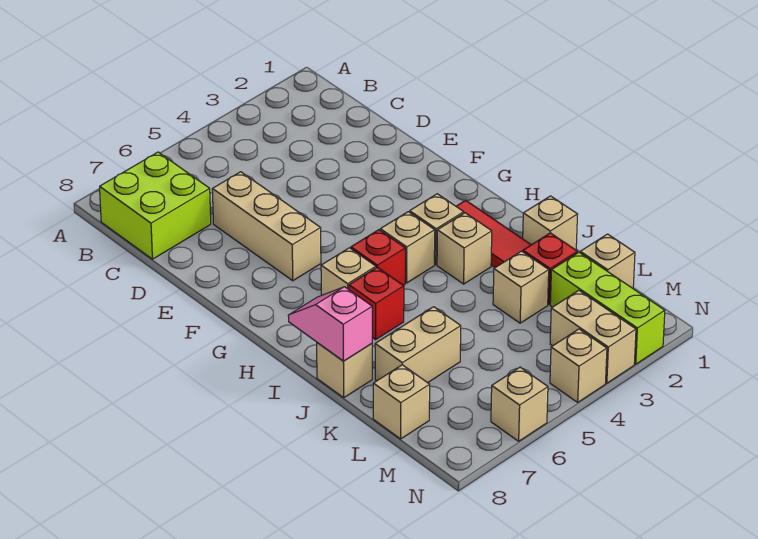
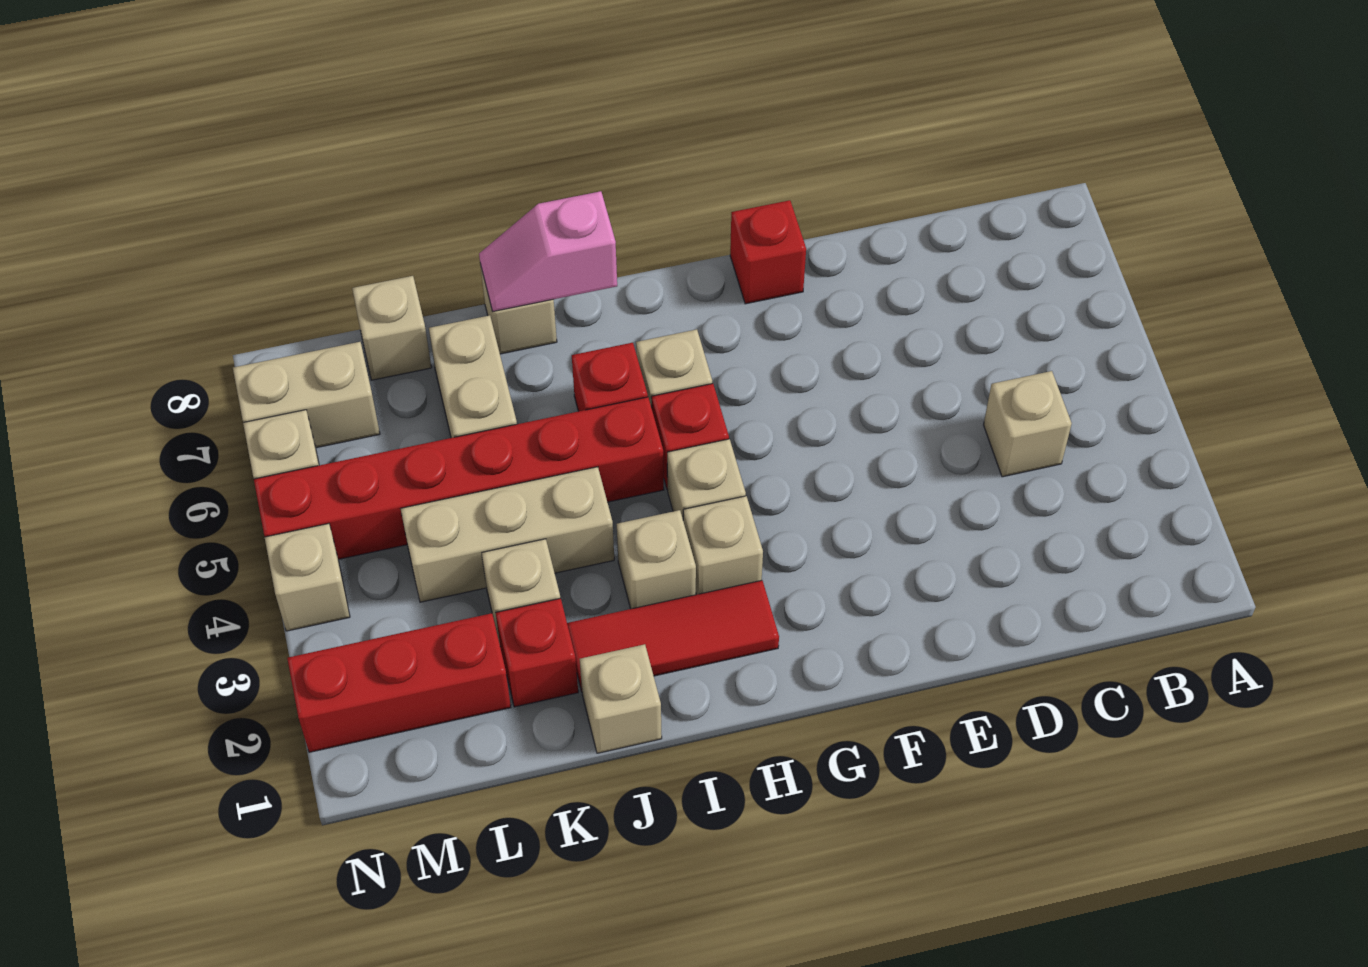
lime 2x2 brick [100,152,211,259] -> none
tan 1x3 brick [212,172,321,281] -> tan 1x3 brick moved to [401,467,614,602]
none -> red 1x1 brick [730,200,806,304]
none -> red 1x6 brick [254,397,664,559]
pink 1x2 slope [288,287,372,361] -> pink 1x2 slope turned to [479,191,617,311]
tan 1x1 brick [580,234,635,288] -> tan 1x1 brick moved to [984,371,1072,477]
lime 1x3 brick [550,252,665,364] -> red 1x3 brick [287,613,511,752]
tan 1x2 brick [550,290,636,383] -> tan 1x2 brick moved to [233,342,380,448]

